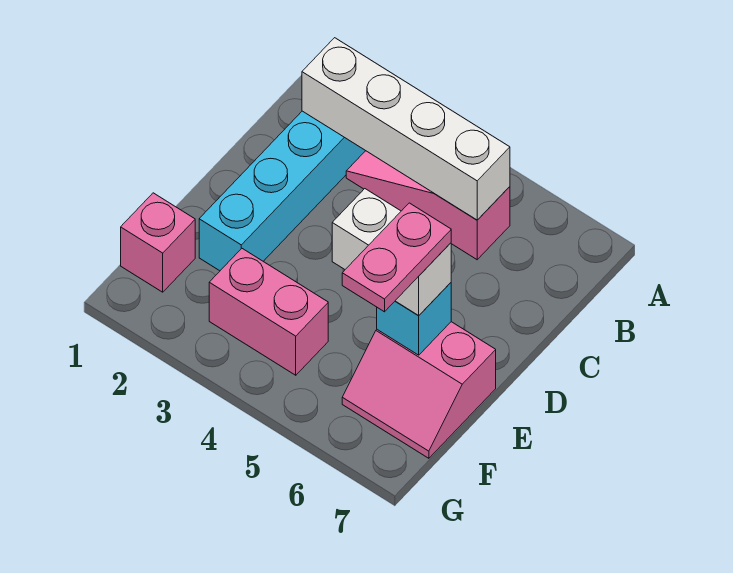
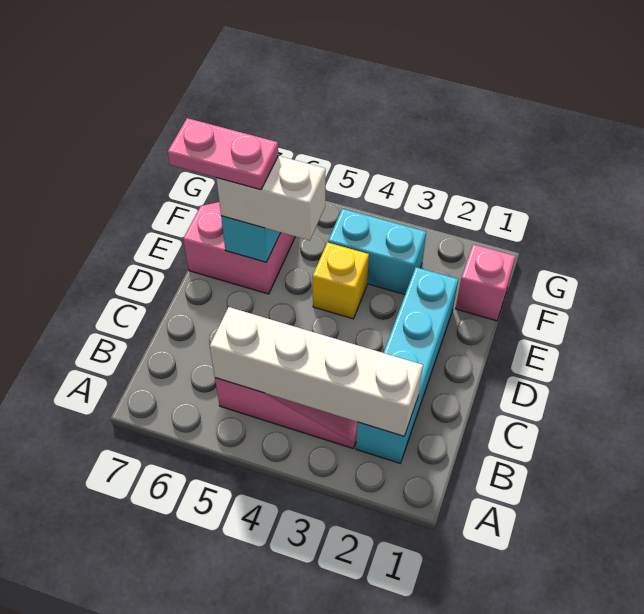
none -> yellow 1x1 brick [313,242,369,319]
pink 1x2 plate [342,203,451,312] -> pink 1x2 plate turned to [168,118,278,190]
pink 1x2 brick [209,249,328,375] -> cyan 1x2 brick [328,209,426,294]

